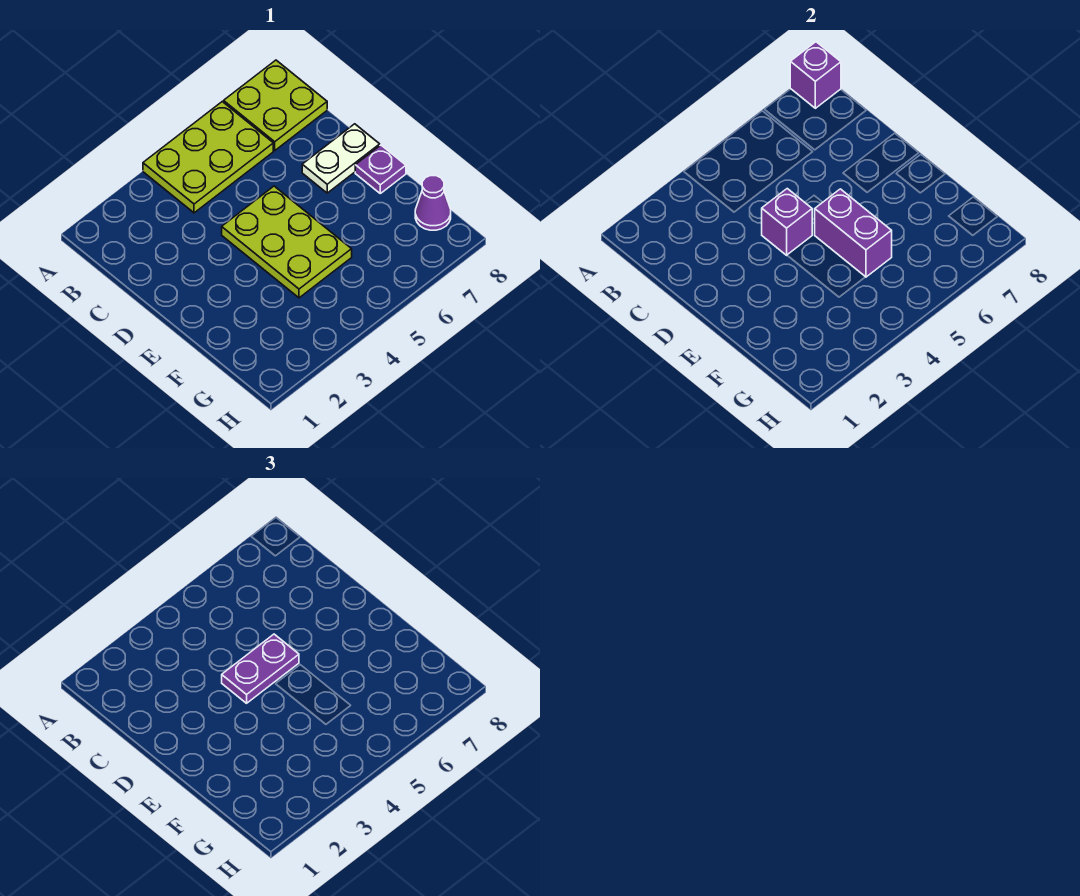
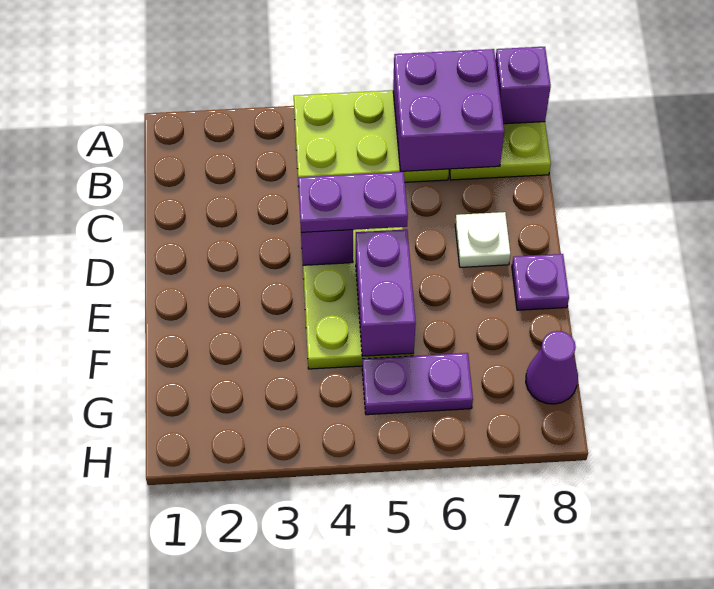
none -> purple 2x2 brick [393,49,504,171]
white 1x2 plate [302,124,380,193] -> white 1x1 plate [455,212,511,267]
none -> purple 1x2 plate [362,353,473,415]

